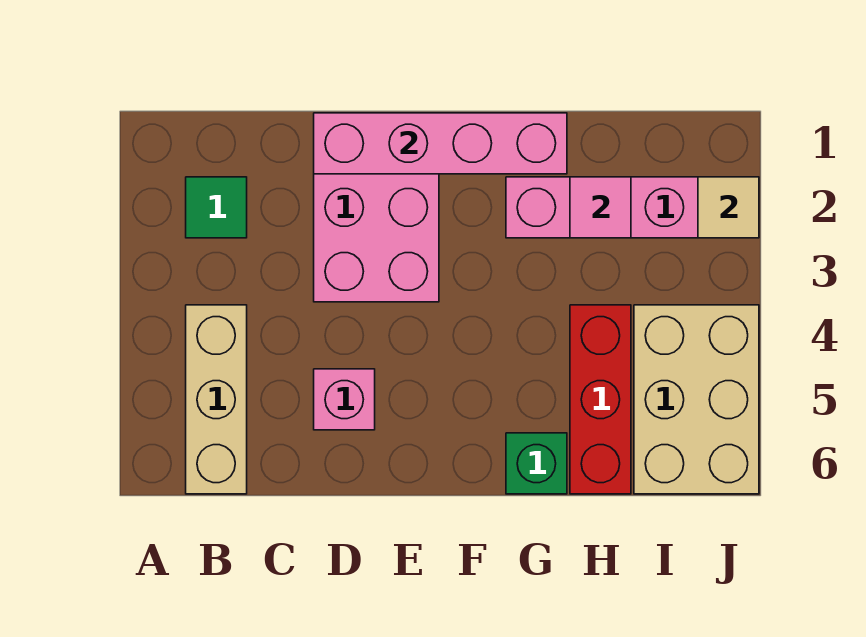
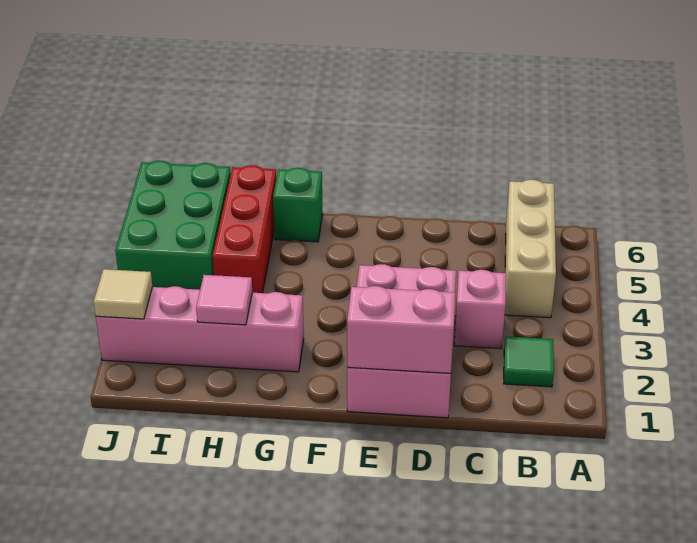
pink 1x4 brick [314,113,567,174] -> pink 1x2 brick [347,286,455,373]
pink 1x1 brick [314,369,375,430] -> pink 1x1 brick moved to [454,270,506,349]
tan 2x3 brick [634,305,759,494] -> green 2x3 brick [115,161,231,290]

